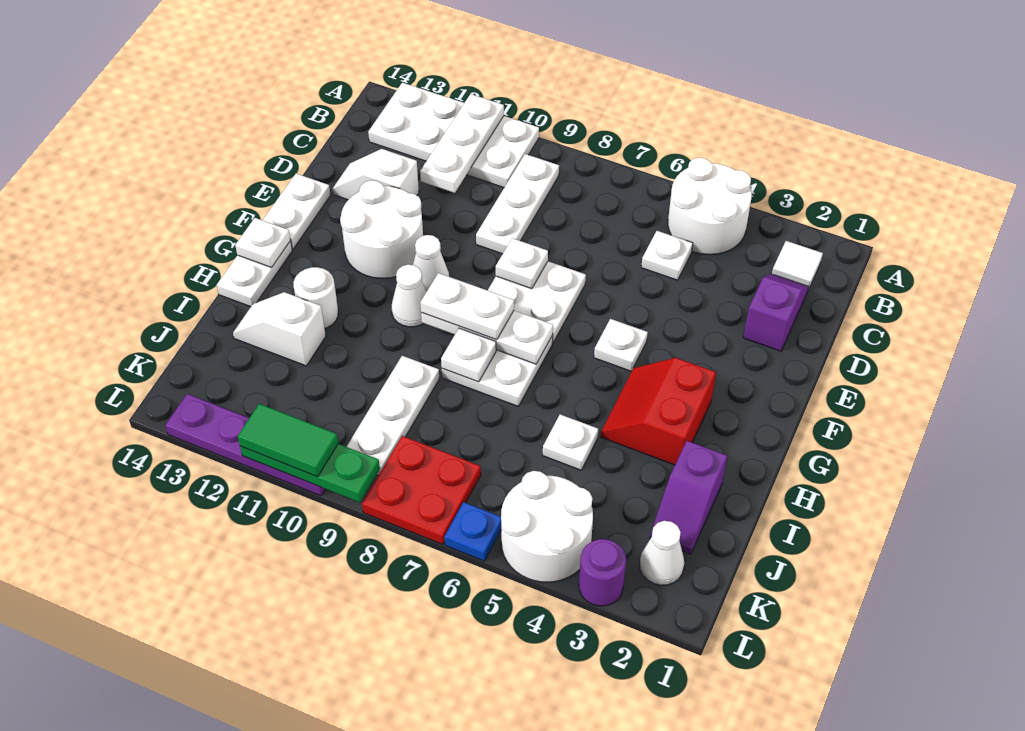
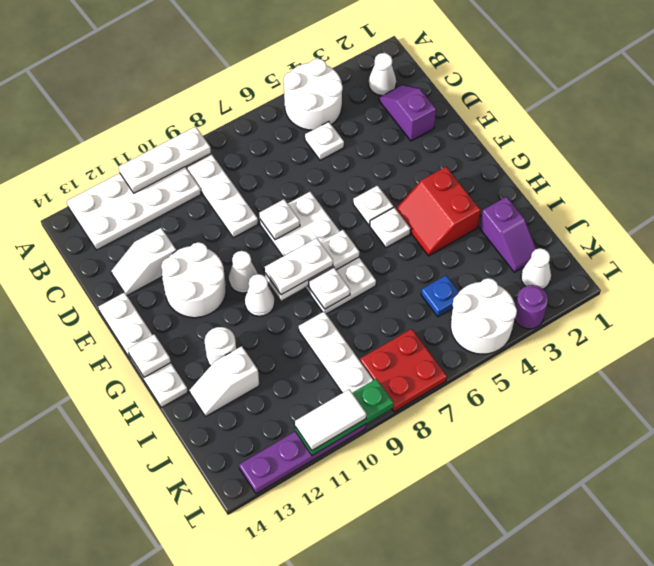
white 1x3 plate [420,94,504,193] -> white 1x3 plate turned to [119,126,211,193]
white 1x1 tile [772,241,823,290] -> white 1x1 cone [369,53,396,96]
white 1x1 plate [543,414,598,470] -> white 1x1 plate moved to [370,207,411,248]
blue 1x1 plate [444,502,501,561] -> blue 1x1 plate moved to [421,275,459,317]
green 1x2 tile [238,404,338,477] -> white 1x2 tile [295,389,366,450]

